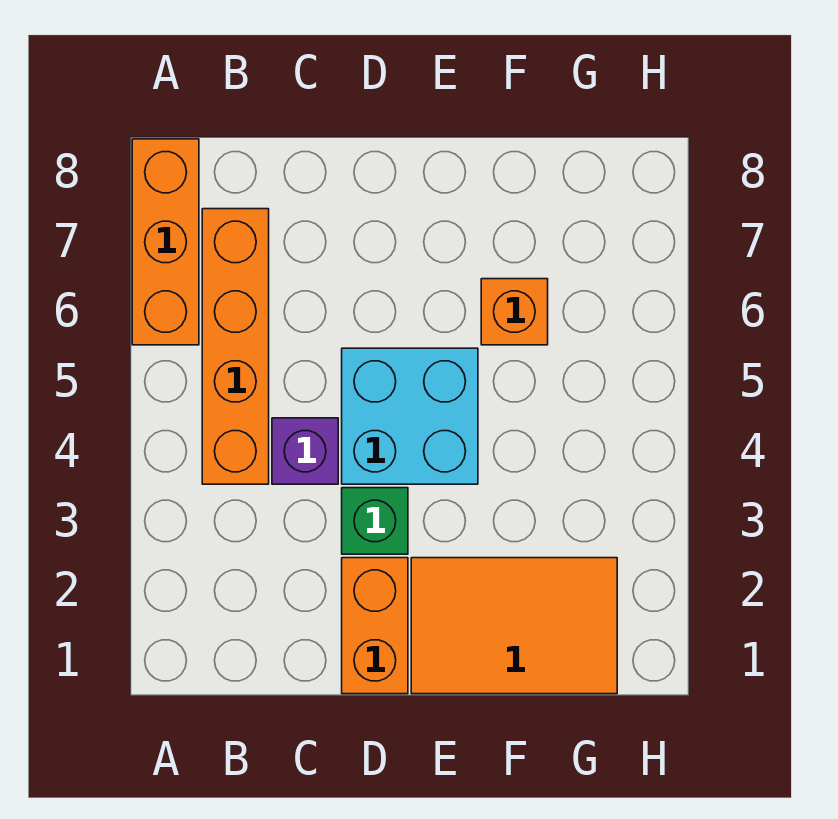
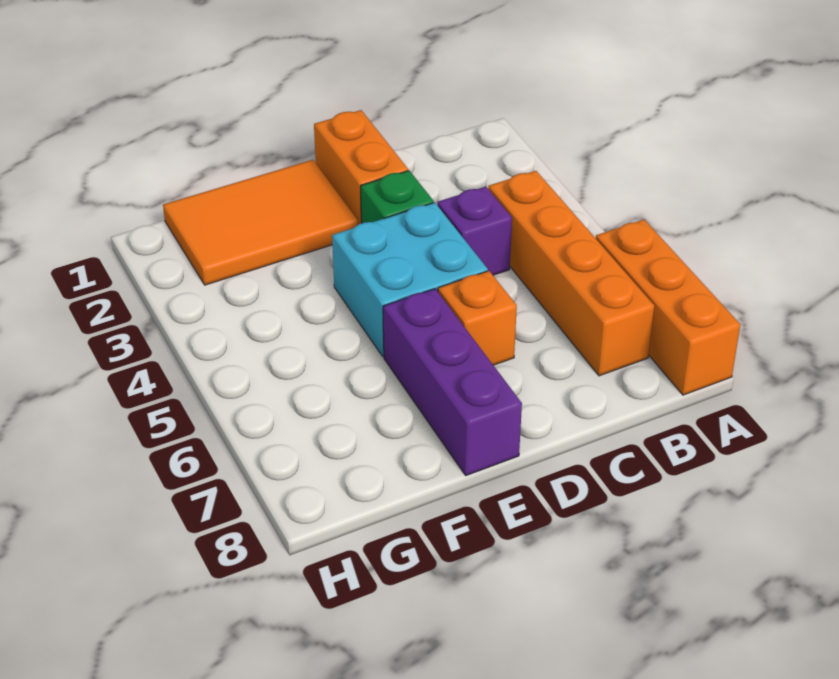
none -> purple 1x3 brick [383,289,522,476]
orange 1x1 brick [481,279,548,345] -> orange 1x1 brick moved to [438,271,517,365]

